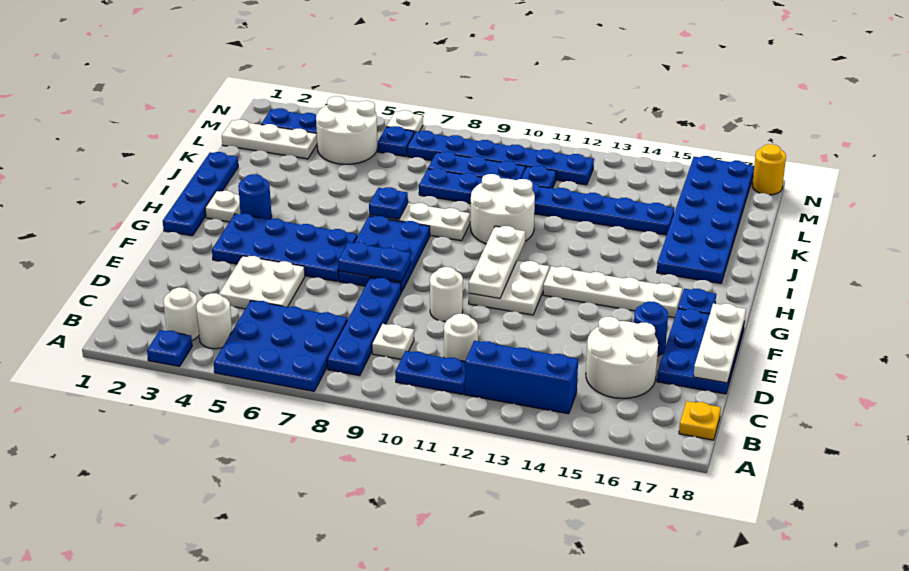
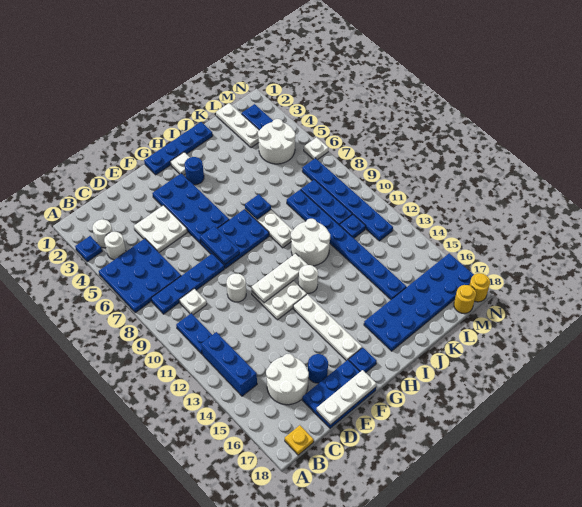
white 1x1 round brick [444,314,478,361] -> white 1x1 round brick moved to [299,265,318,293]
blue 1x1 plate [378,126,414,156] -> none
none -> yellow 1x1 round brick [454,285,476,314]

